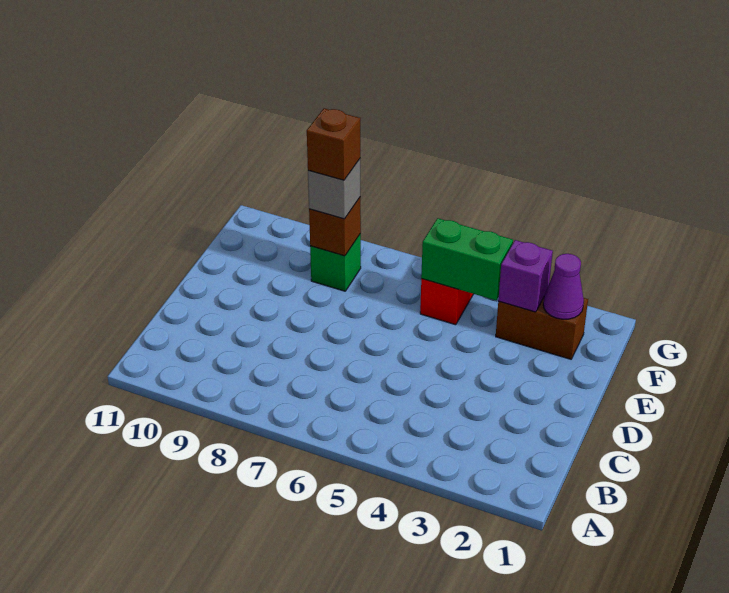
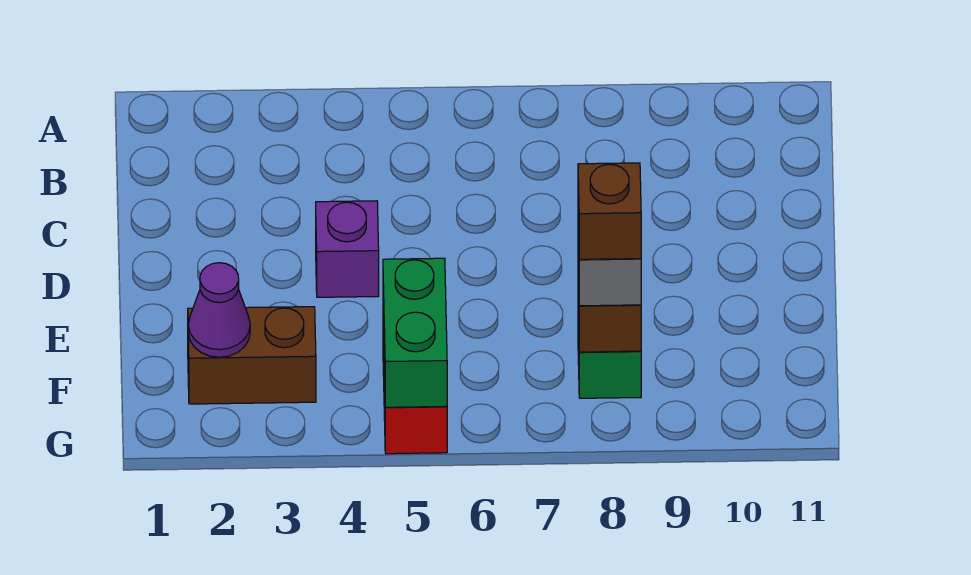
purple 1x1 brick [498,240,553,312] -> purple 1x1 brick moved to [316,201,379,297]
green 1x2 brick [421,218,513,300] -> green 1x2 brick turned to [383,258,447,407]

